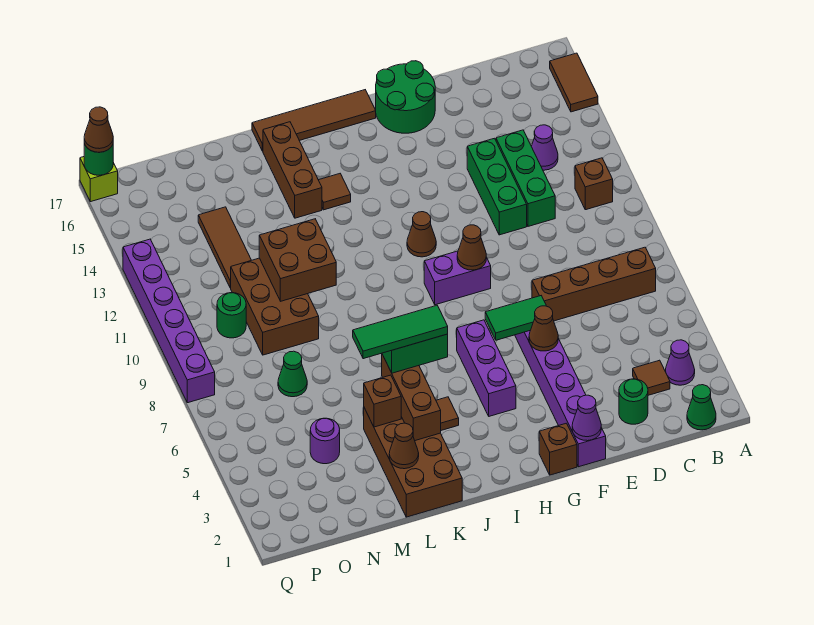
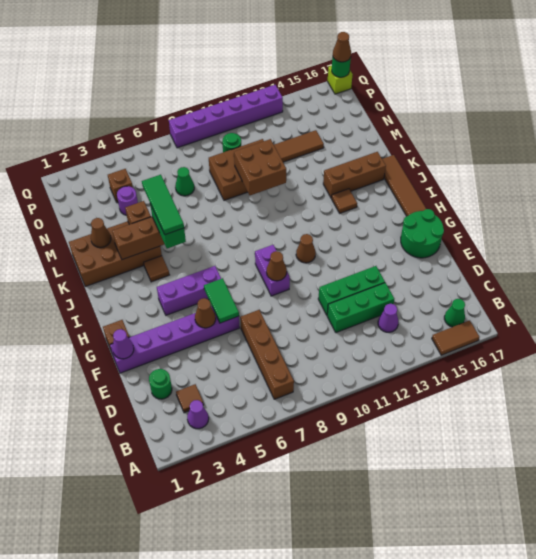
green 1x1 cone [687,385,716,430] -> green 1x1 cone moved to [444,299,465,327]
brown 1x1 brick [575,158,613,210] -> brown 1x1 brick moved to [108,169,133,202]

